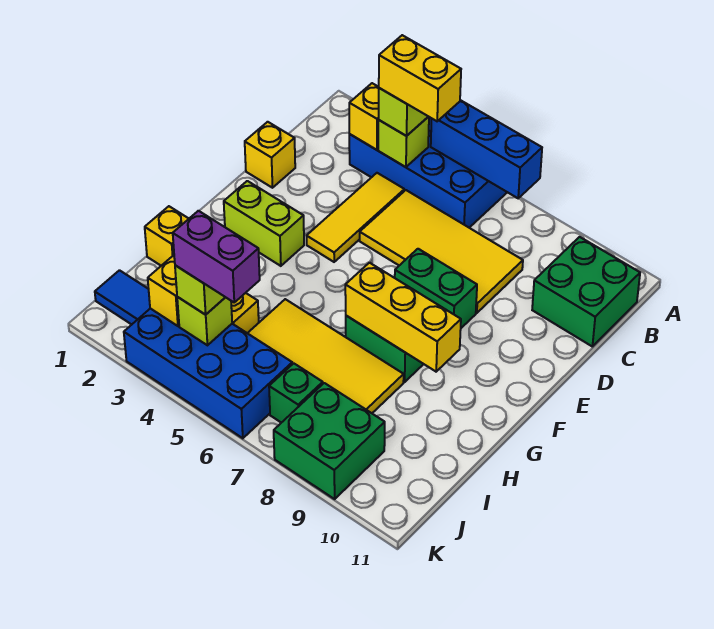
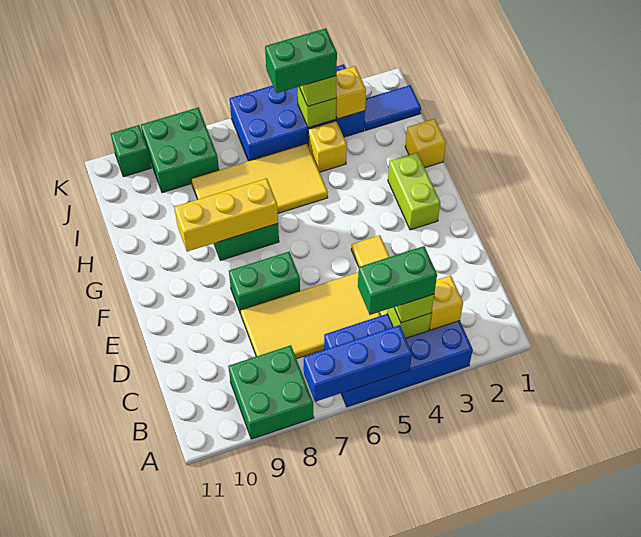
yellow 1x2 brick [379,35,461,121] -> green 1x2 brick [358,246,437,315]
green 2x2 brick [532,237,640,346] -> green 2x2 brick moved to [228,345,314,439]
yellow 1x1 brick [245,122,295,188] -> none
lime 1x2 brick [224,181,304,266] -> lime 1x2 brick turned to [388,153,440,230]
purple 1x2 brick [173,211,260,302] -> green 1x2 brick [265,28,337,93]
green 1x1 brick [269,363,323,423] -> green 1x1 brick moved to [111,125,151,177]

